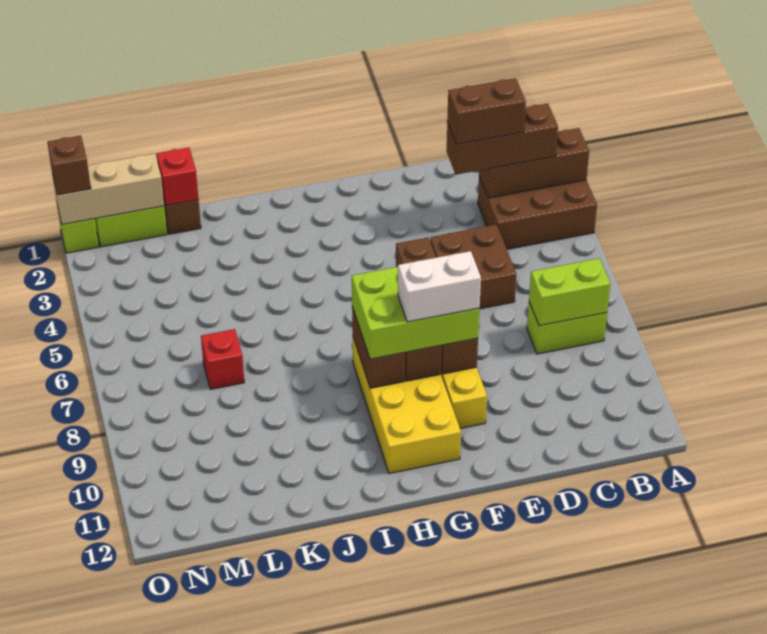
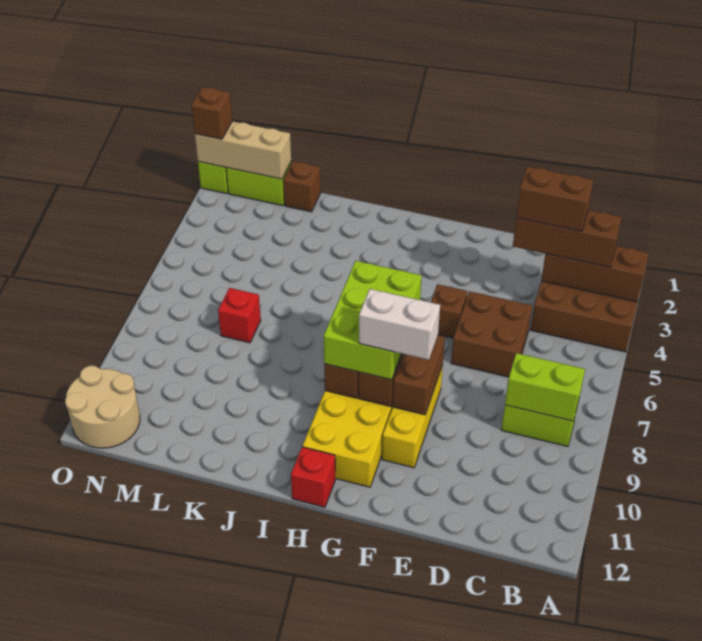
lime 2x3 brick [352,267,480,359] -> lime 2x3 brick turned to [324,261,422,380]
red 1x1 brick [157,148,199,206] -> red 1x1 brick moved to [291,447,335,507]
none -> tan 2x2 round brick [65,366,140,448]

